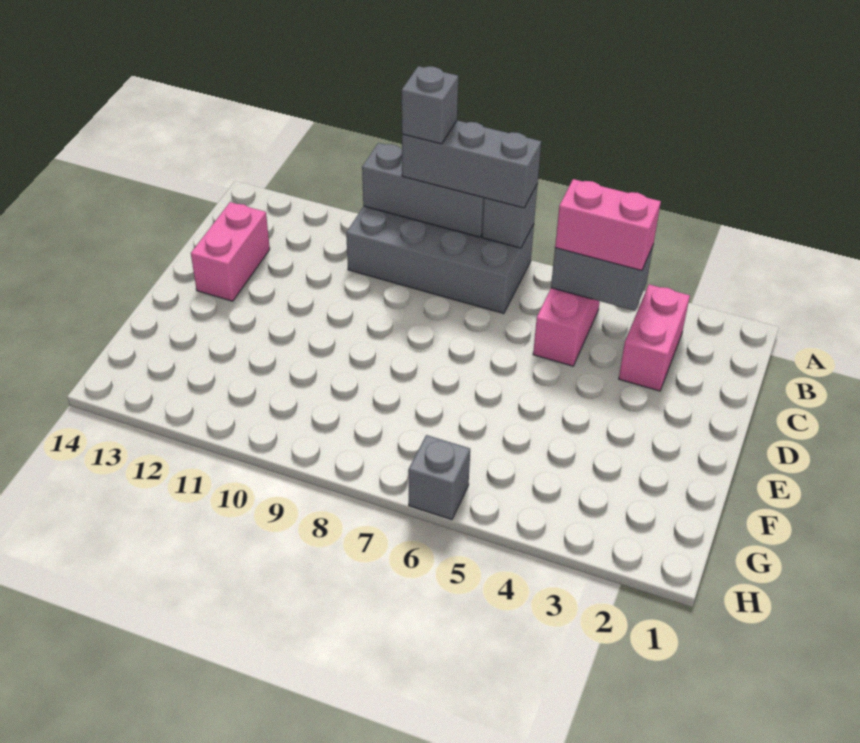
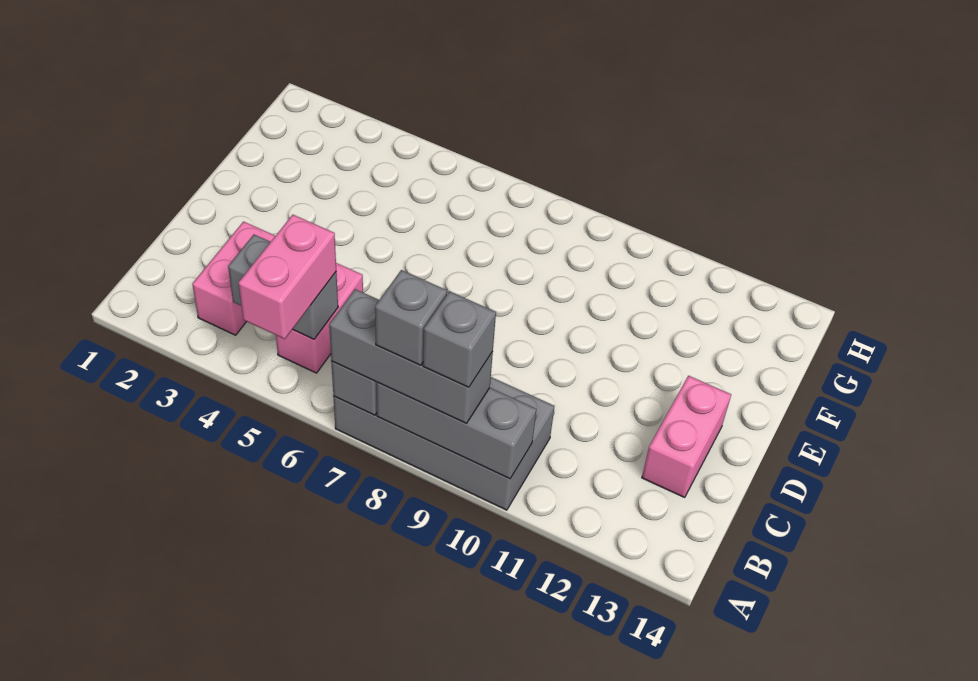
pink 1x2 brick [555,179,661,271] -> pink 1x2 brick turned to [239,215,336,339]
grey 1x1 brick [408,435,470,520] -> grey 1x1 brick moved to [375,270,447,365]

